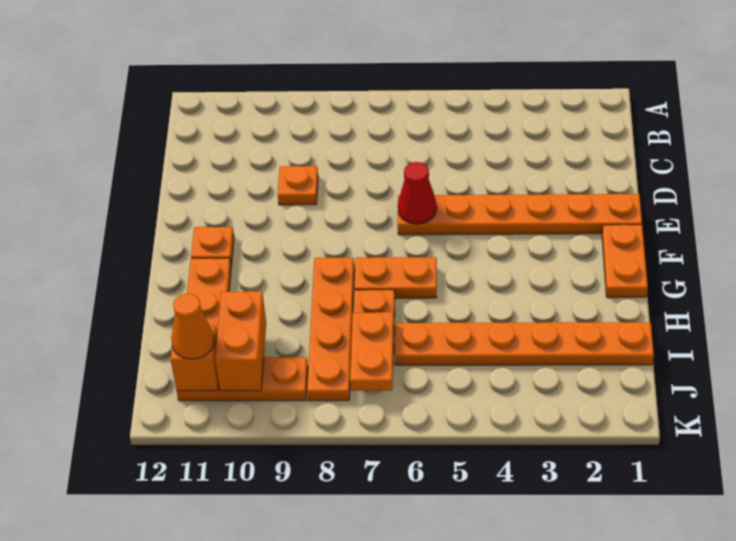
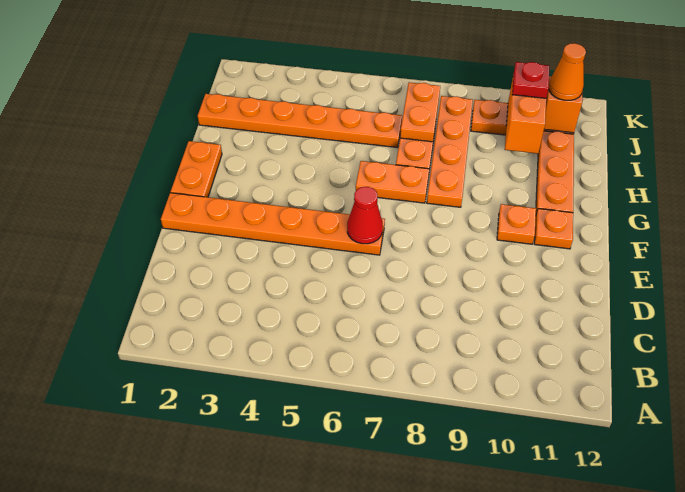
orange 1x1 plate [278,166,318,205] -> orange 1x1 plate moved to [497,204,536,244]
none -> red 1x1 plate [512,62,549,98]

